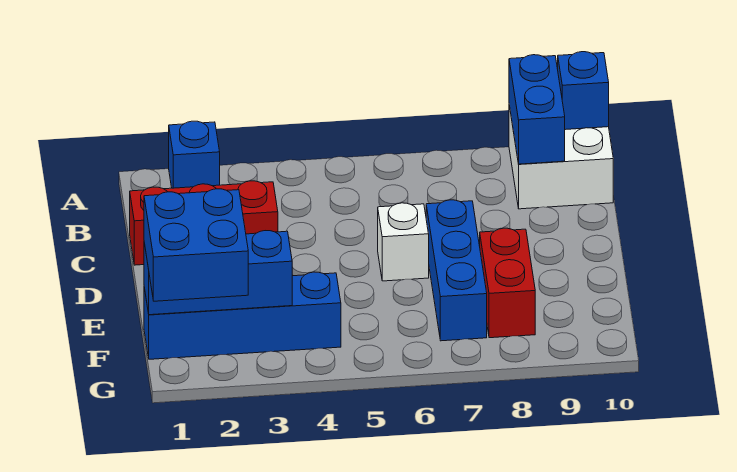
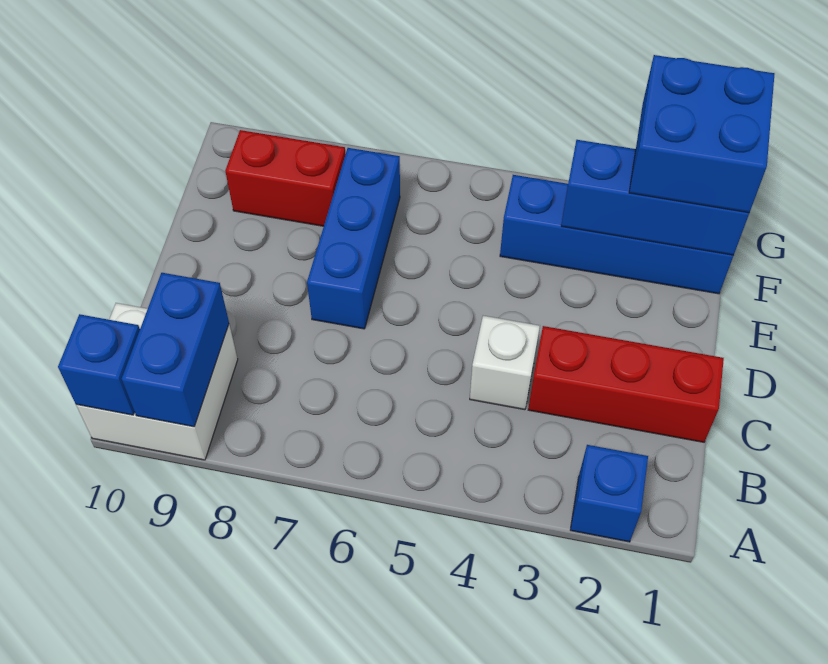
white 1x1 brick [378,203,429,281] -> white 1x1 brick moved to [470,316,540,410]
red 1x2 brick [480,228,535,338] -> red 1x2 brick turned to [225,130,346,226]

